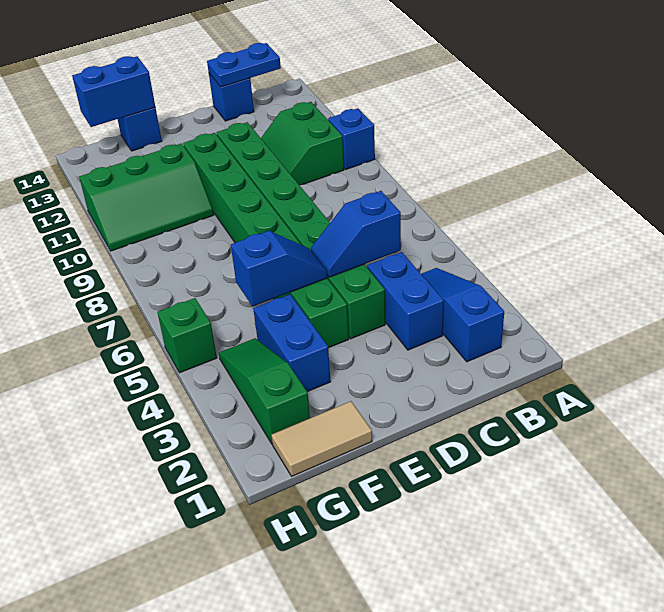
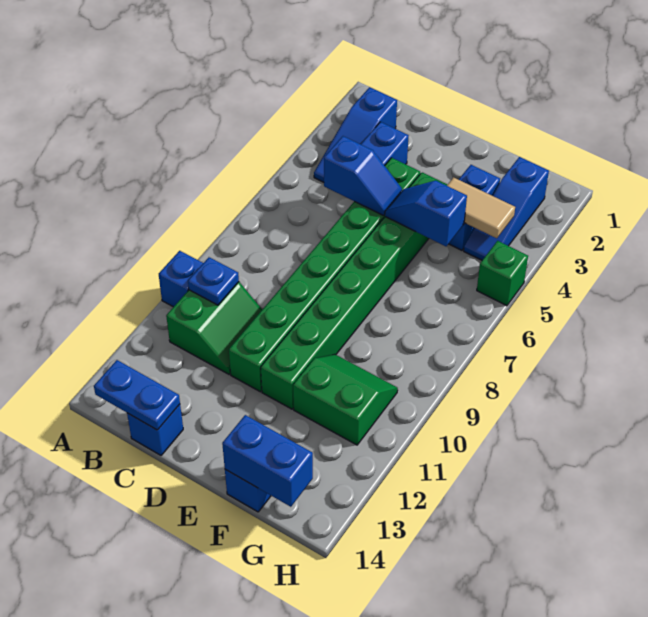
none -> blue 1x1 plate [188,257,239,305]
tan 1x2 tile [271,401,372,476] -> tan 1x2 tile moved to [447,177,515,238]
green 2x3 slope [79,144,214,251] -> green 2x2 slope [293,354,398,445]
green 1x3 slope [219,338,310,444] -> blue 1x3 slope [464,157,549,260]

